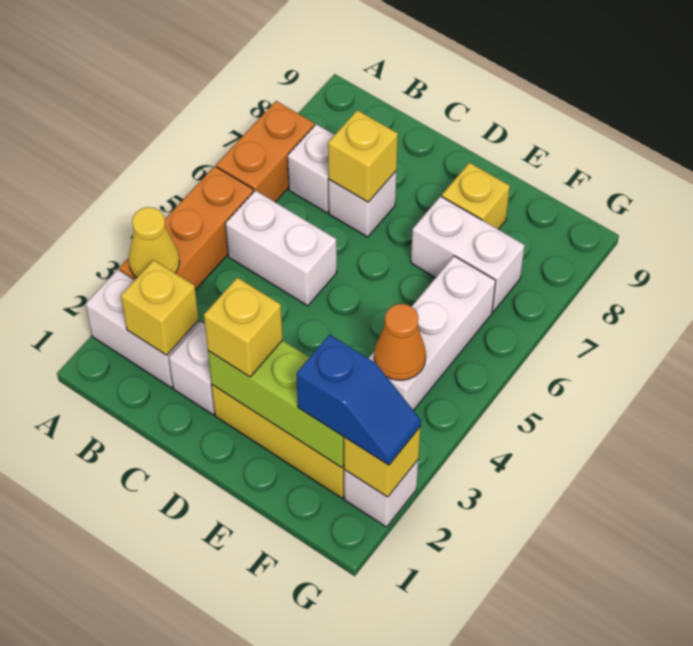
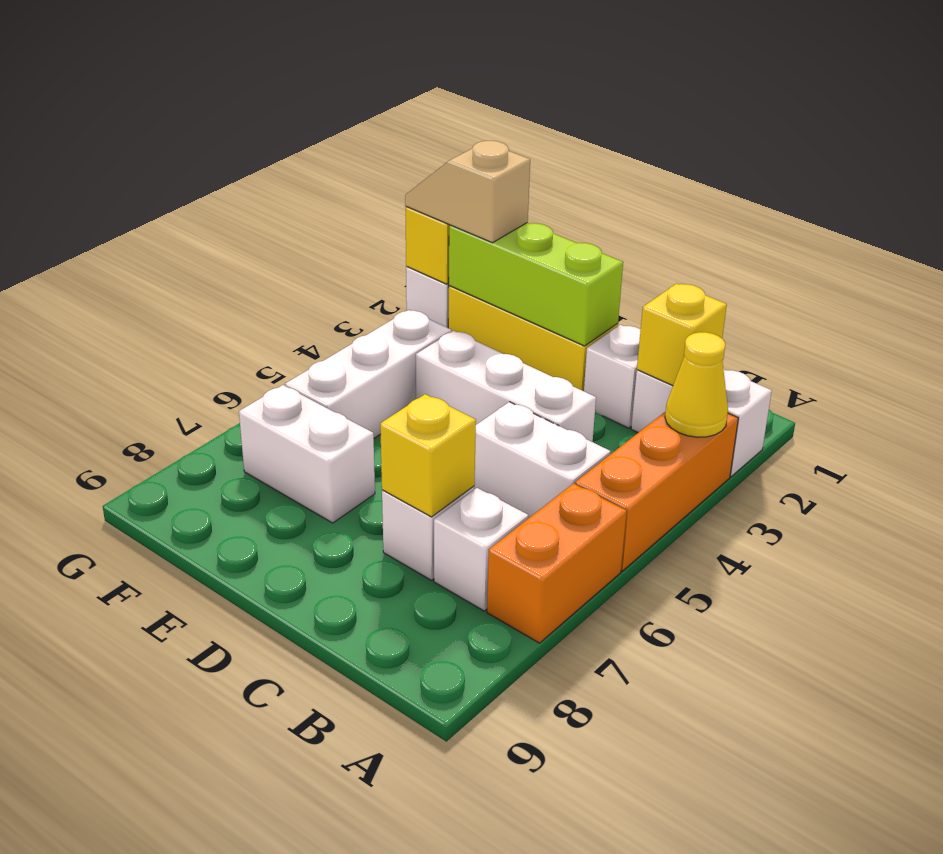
none -> white 1x3 brick [416,331,596,442]
yellow 1x1 brick [204,278,283,377] -> none
yellow 1x1 brick [442,163,510,229] -> none
blue 1x2 slope [297,335,421,465] -> tan 1x2 slope [405,141,530,243]
orange 1x1 cone [374,304,426,380] -> none

